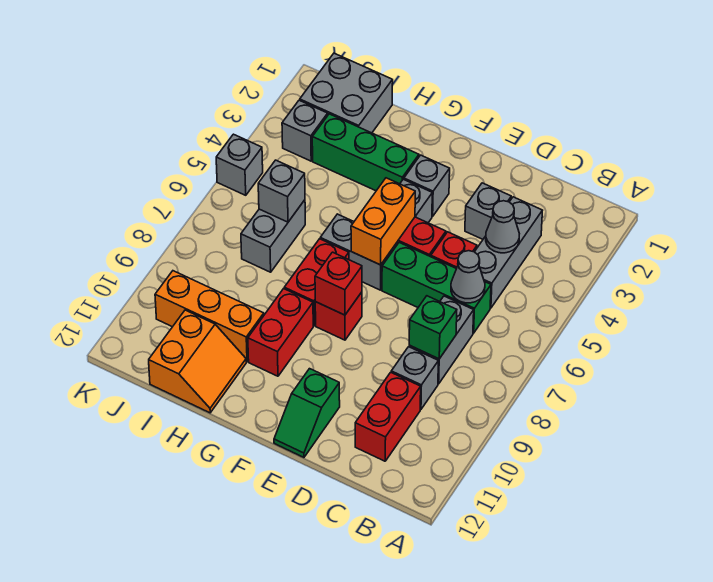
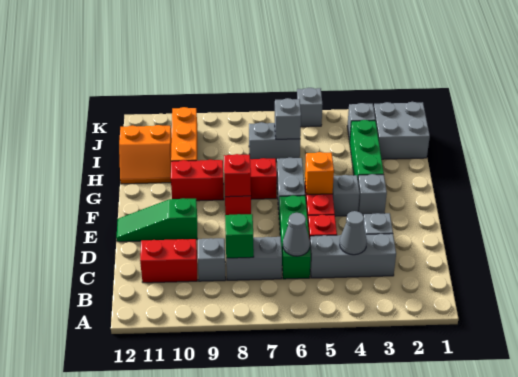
green 1x2 slope [274,369,340,457] -> green 1x3 slope [116,198,197,242]
orange 1x2 brick [351,178,415,265] -> orange 1x1 brick [305,152,334,195]

